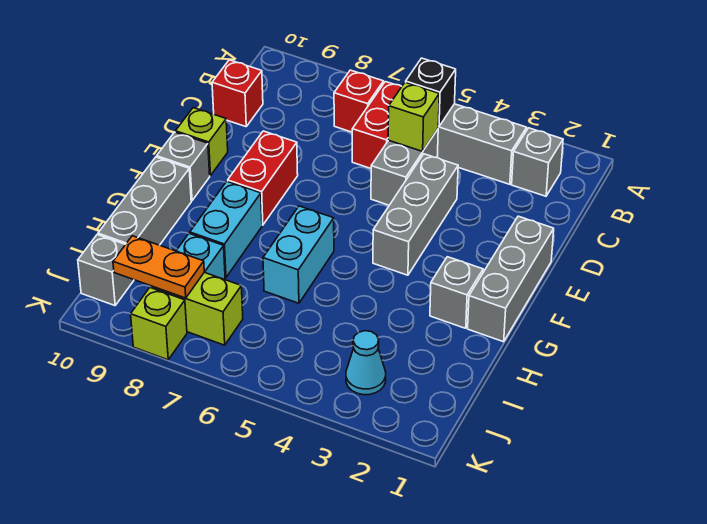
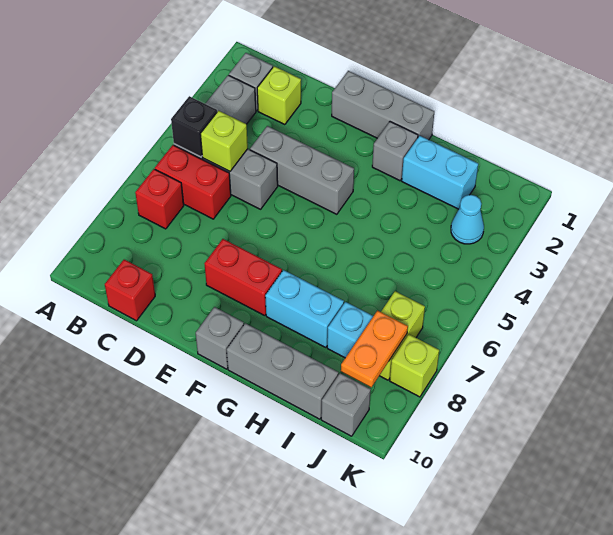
lime 1x1 brick [175,108,228,176] -> lime 1x1 brick moved to [257,66,301,125]
cyan 1x2 brick [263,206,334,303] -> cyan 1x2 brick moved to [402,136,478,209]

